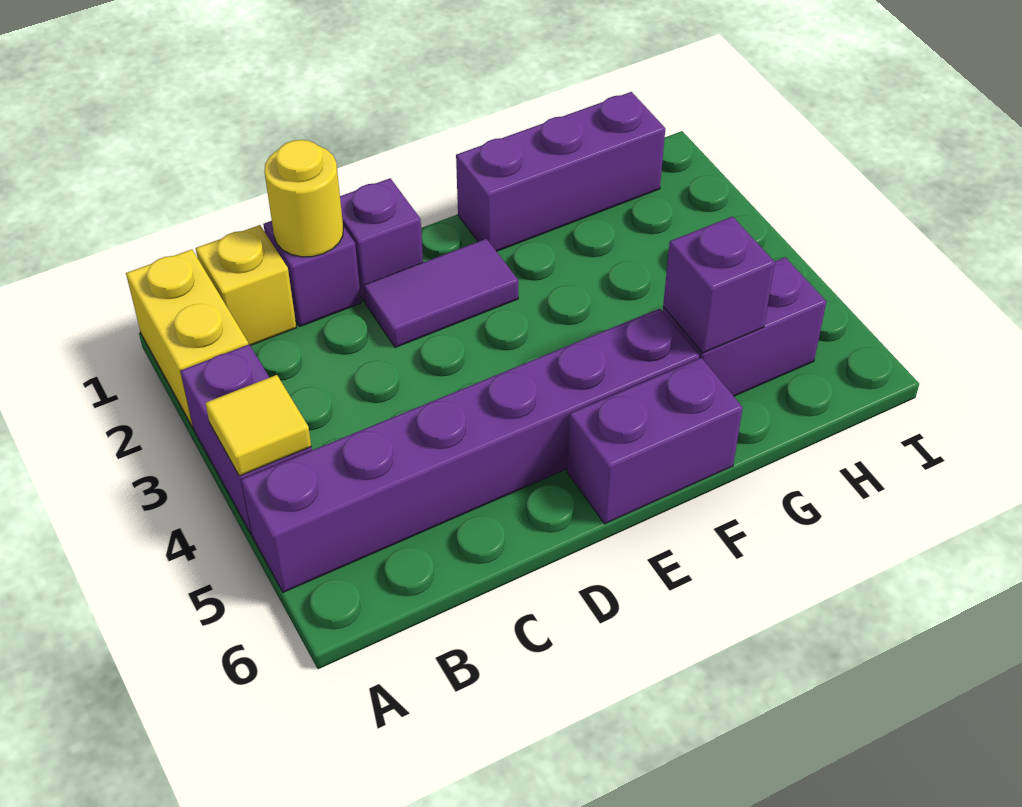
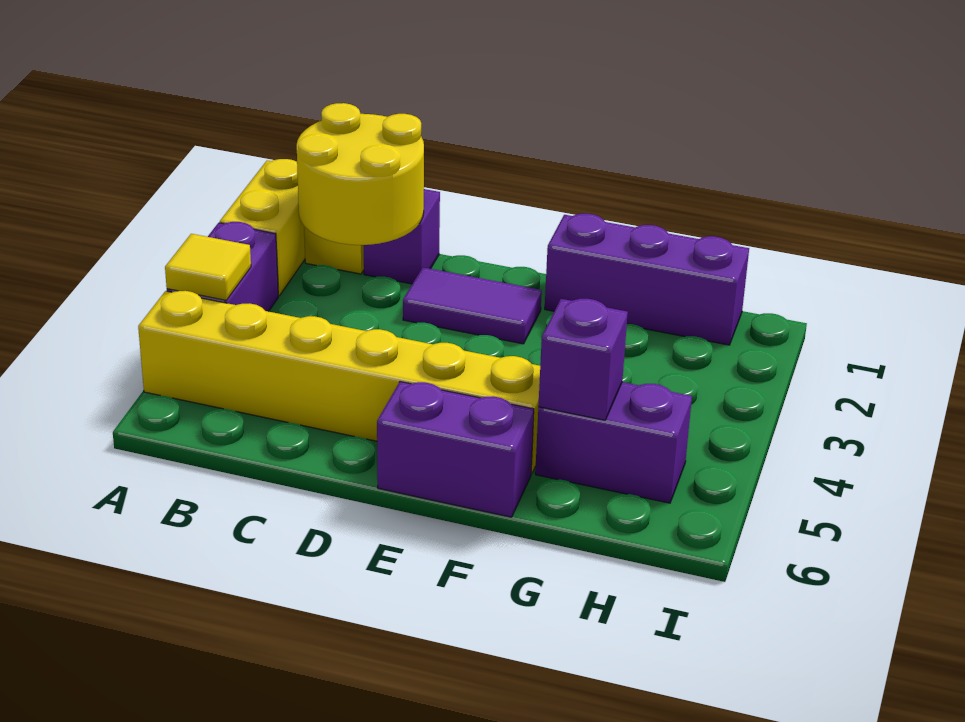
purple 1x6 brick [241,308,699,592] -> yellow 1x6 brick [138,291,540,474]
yellow 1x1 round brick [264,140,343,257] -> yellow 2x2 round brick [297,103,424,245]
purple 1x1 brick [340,178,423,302] -> none

